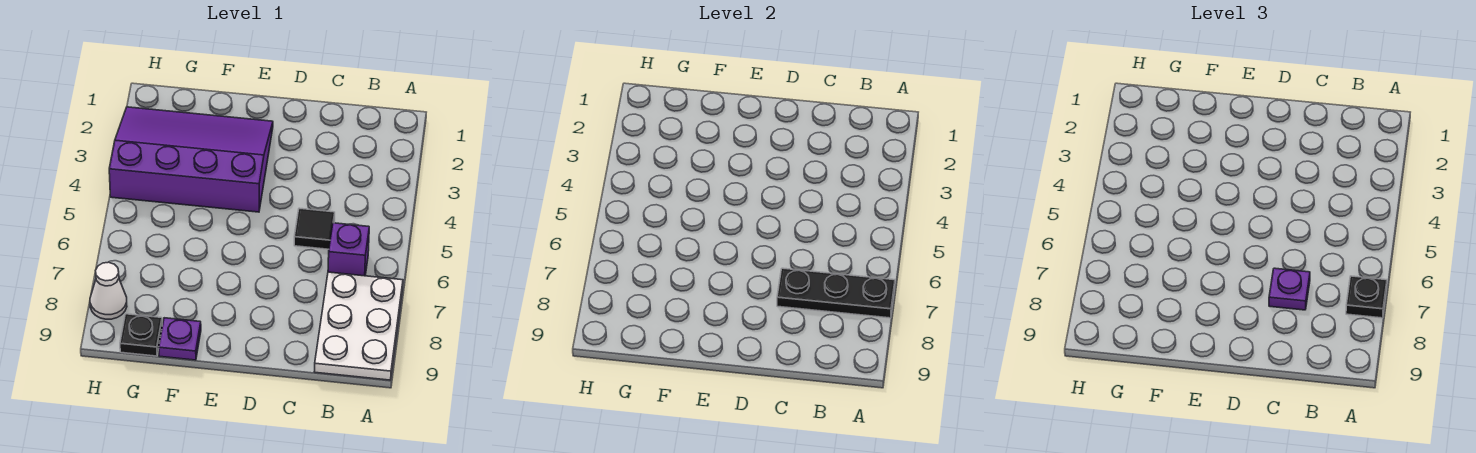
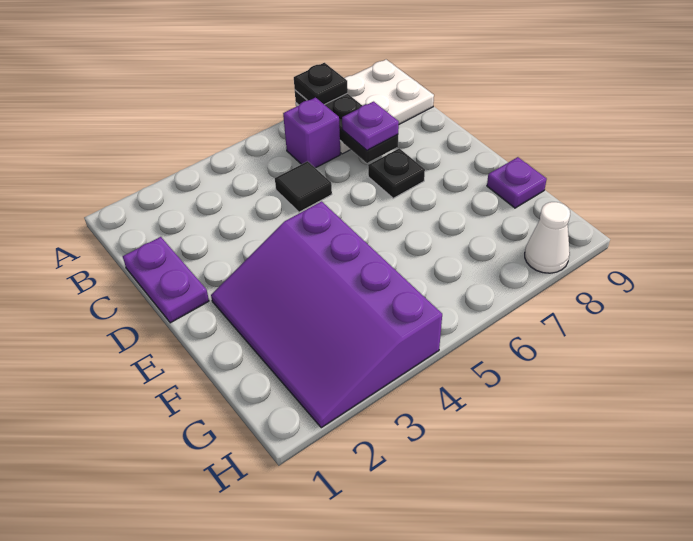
none -> purple 1x2 plate [123,237,209,323]
black 1x1 plate [120,314,162,356] -> black 1x1 plate moved to [368,148,425,198]

